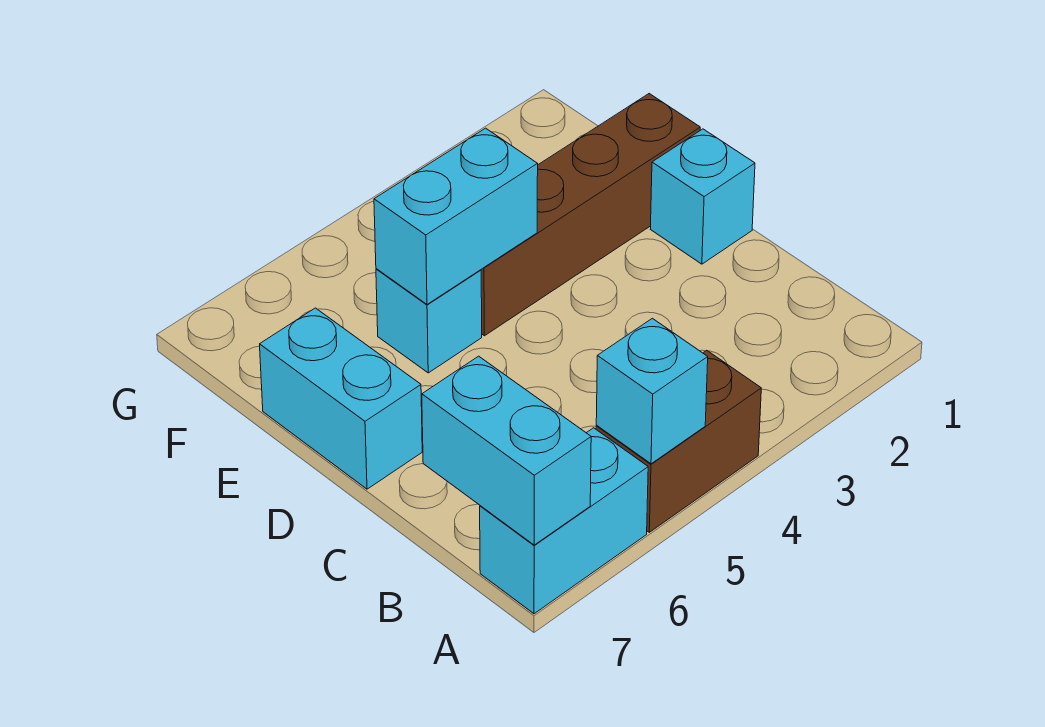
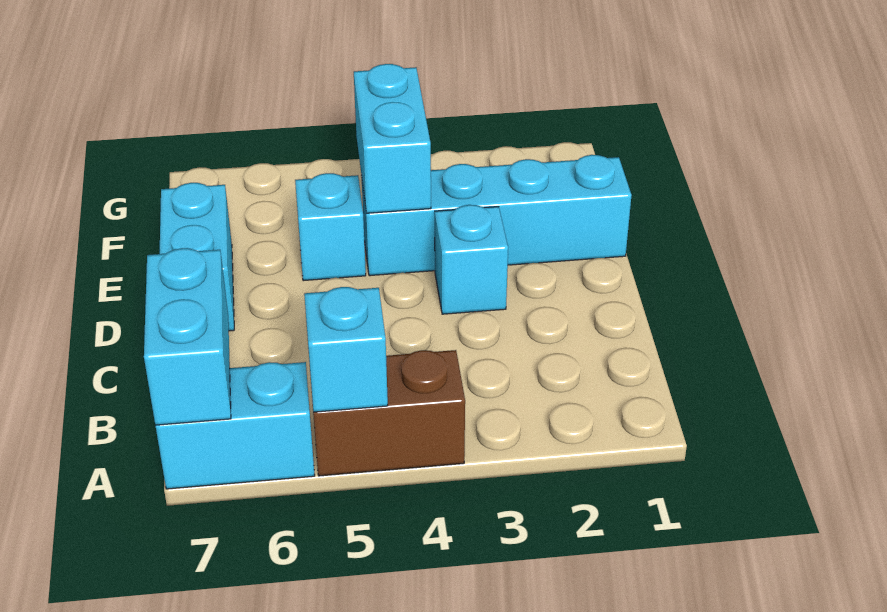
cyan 1x1 brick [651,129,755,264] -> cyan 1x1 brick moved to [435,205,508,314]
brown 1x4 brick [481,94,700,336] -> cyan 1x4 brick [362,155,632,276]
cyan 1x2 brick [374,128,538,304] -> cyan 1x2 brick turned to [354,64,431,213]

